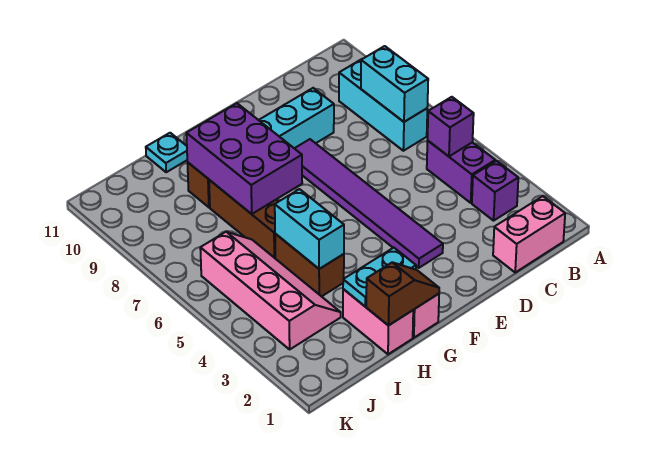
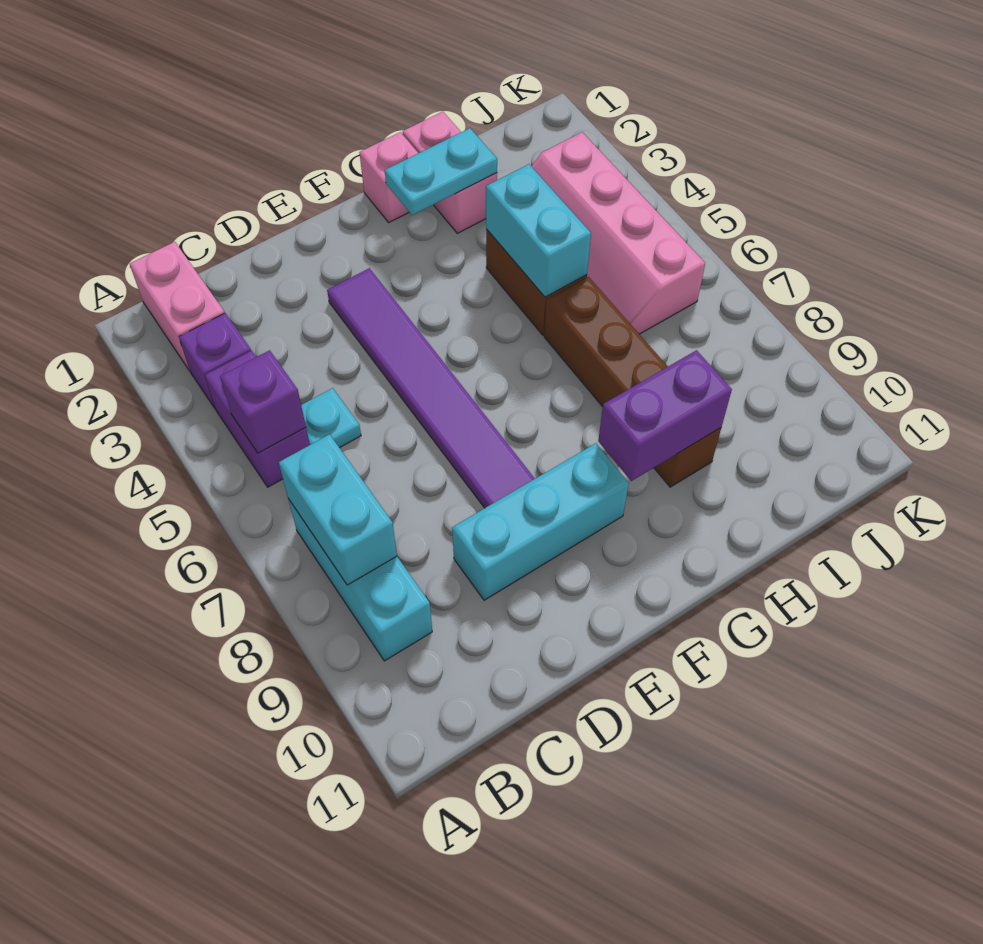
pink 1x2 brick [493,196,565,272] -> pink 1x2 brick turned to [130,242,225,371]
brown 1x2 slope [366,262,439,326] -> none
purple 2x3 brick [186,103,302,214] -> purple 1x2 brick [598,350,732,481]
cyan 1x1 plate [146,133,187,172] -> cyan 1x1 plate moved to [301,388,361,448]

